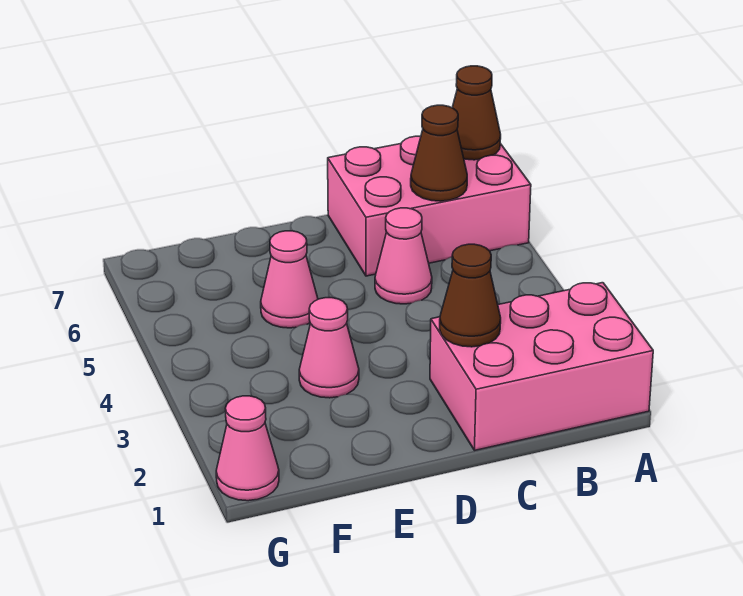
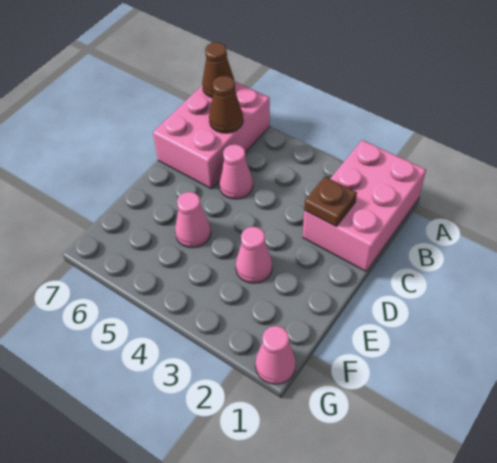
brown 1x1 cone [440,244,501,347] -> brown 1x1 plate [304,177,357,227]

